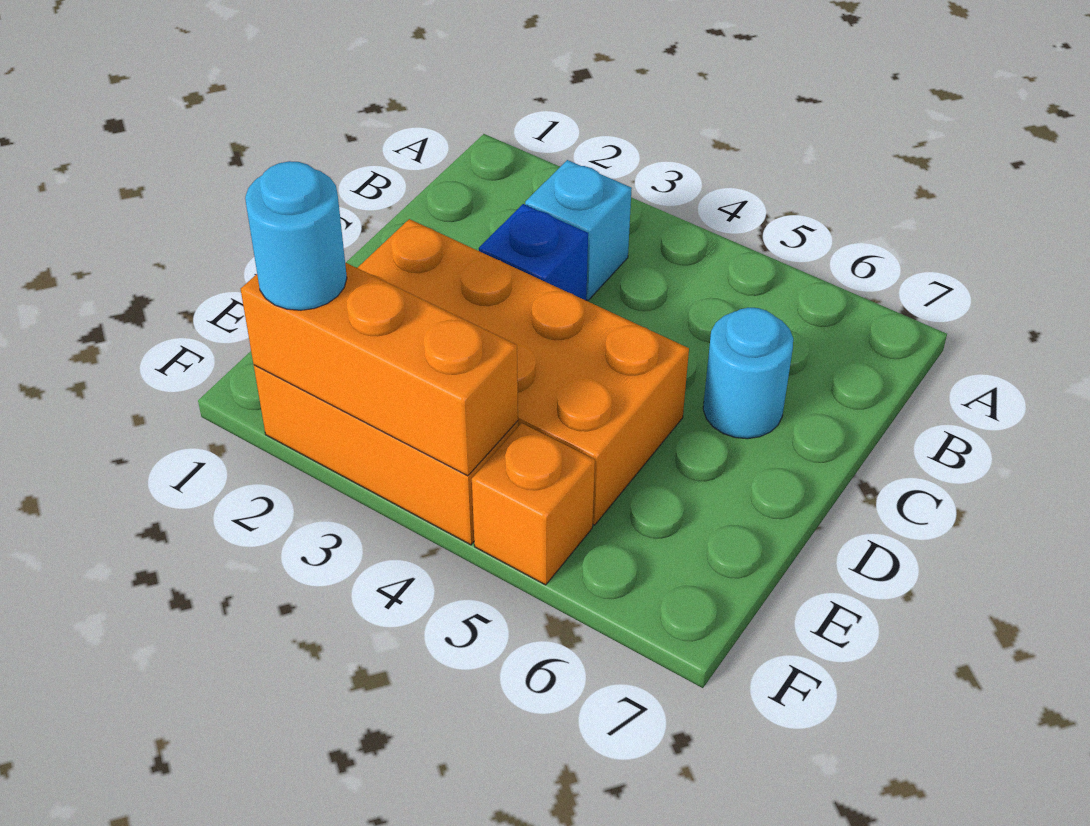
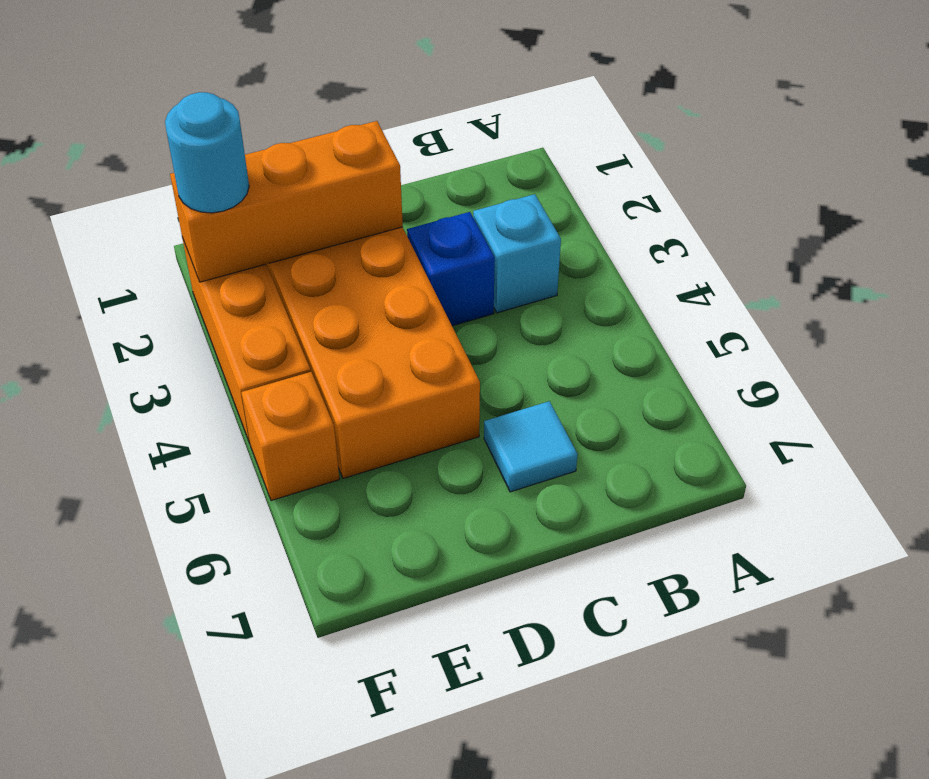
cyan 1x1 round brick [703,308,793,439] -> cyan 1x1 tile [484,401,578,492]
orange 1x3 brick [241,263,518,476] -> orange 1x3 brick turned to [170,121,403,282]

